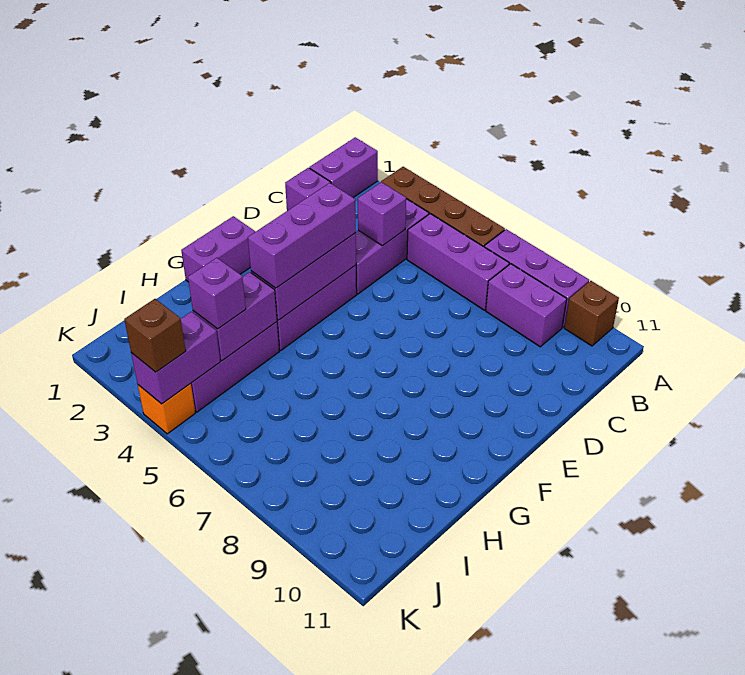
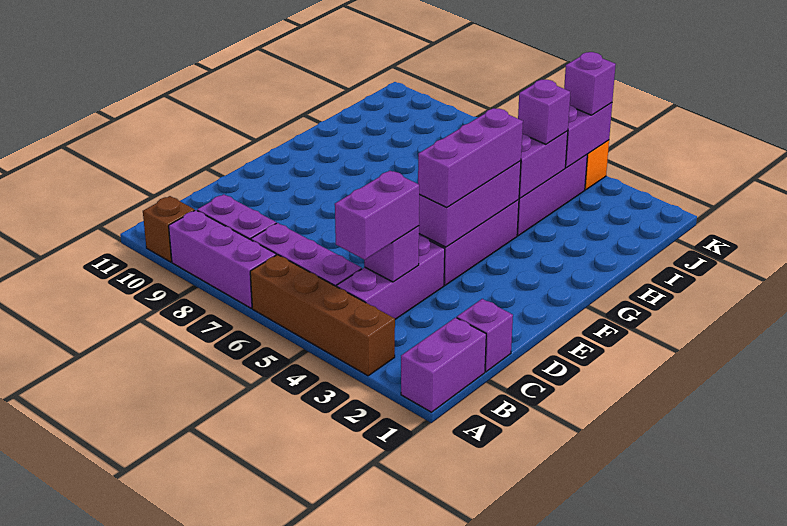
purple 1x2 brick [181,216,256,282] -> purple 1x2 brick moved to [335,171,419,260]
brown 1x1 brick [124,299,186,372] -> purple 1x1 brick [564,52,616,115]

